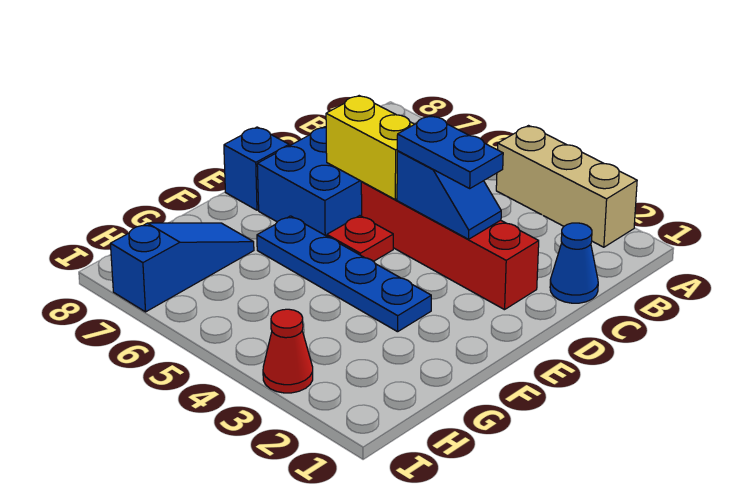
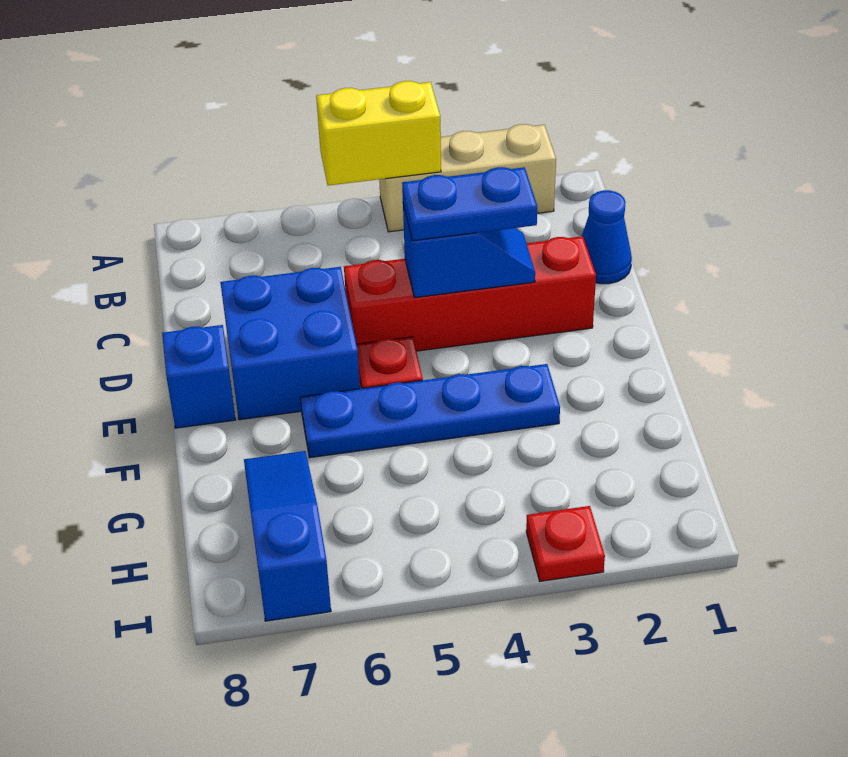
yellow 1x2 brick [326,96,414,199] -> yellow 1x2 brick moved to [316,81,441,186]
red 1x1 cone [263,309,313,393] -> red 1x1 plate [526,506,605,581]

